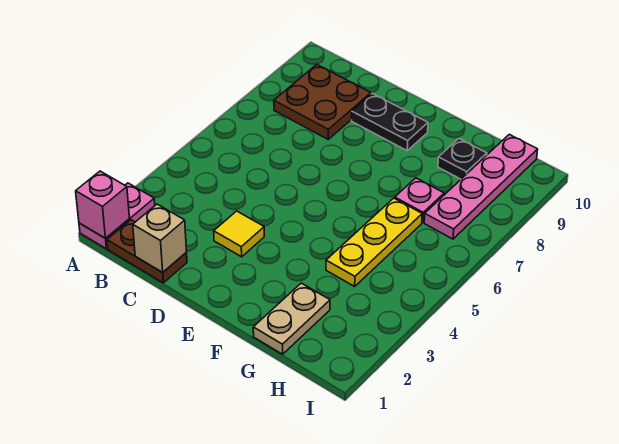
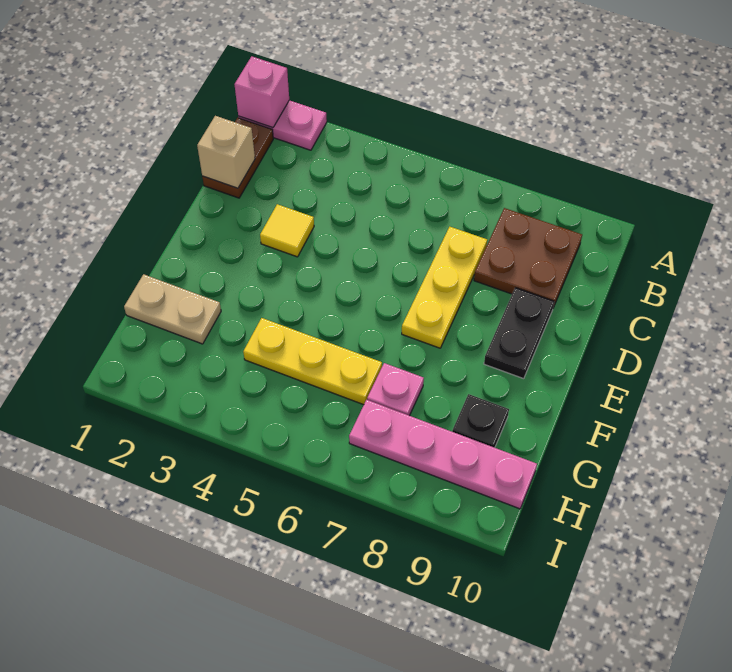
none -> yellow 1x3 plate [402,227,487,348]

